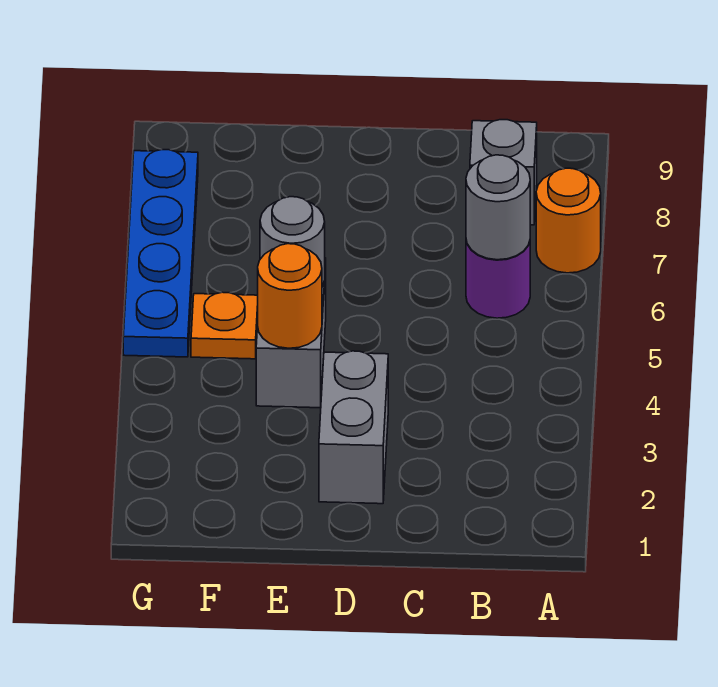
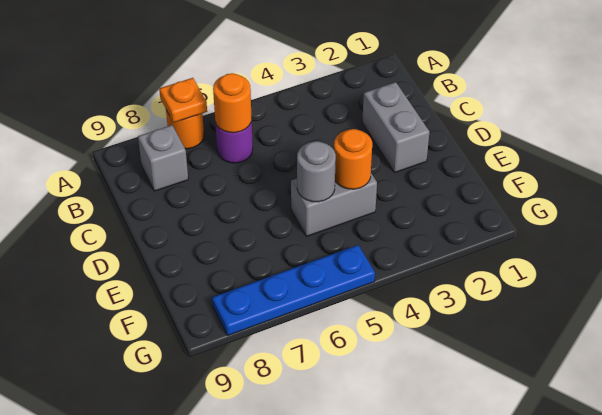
grey 1x1 round brick [466,155,530,260] -> orange 1x1 round brick [213,73,252,133]
grey 1x2 brick [319,351,388,504] -> grey 1x2 brick turned to [362,82,430,173]
orange 1x1 plate [191,292,258,359] -> orange 1x1 plate moved to [159,78,207,123]

